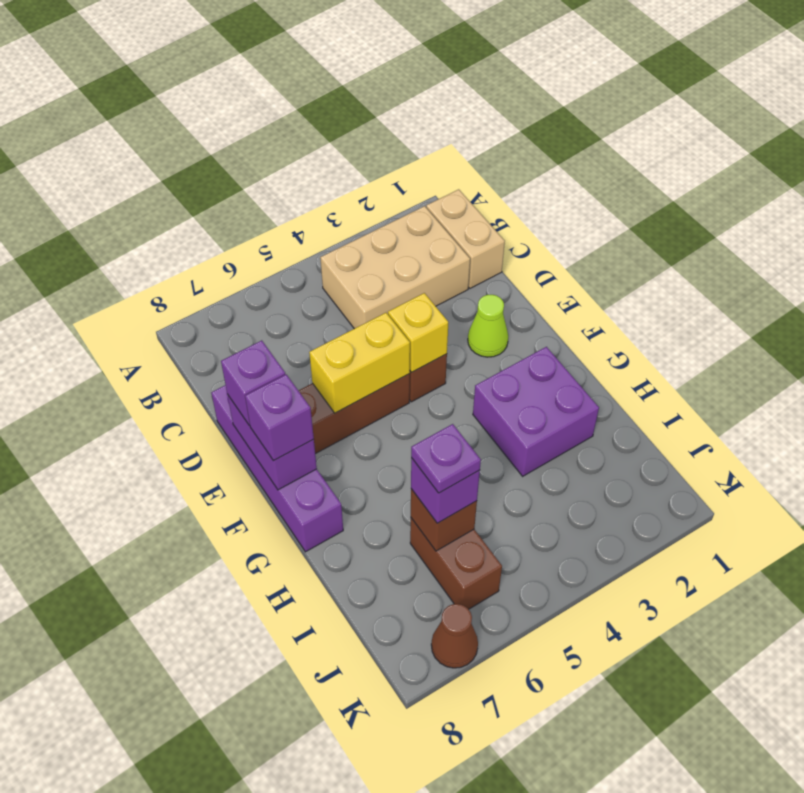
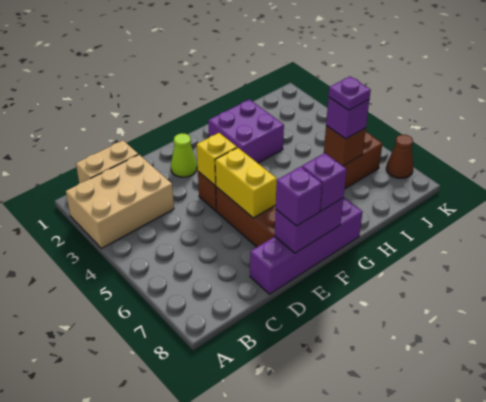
tan 2x3 brick [320,206,470,329] -> tan 2x3 brick turned to [66,155,174,248]

